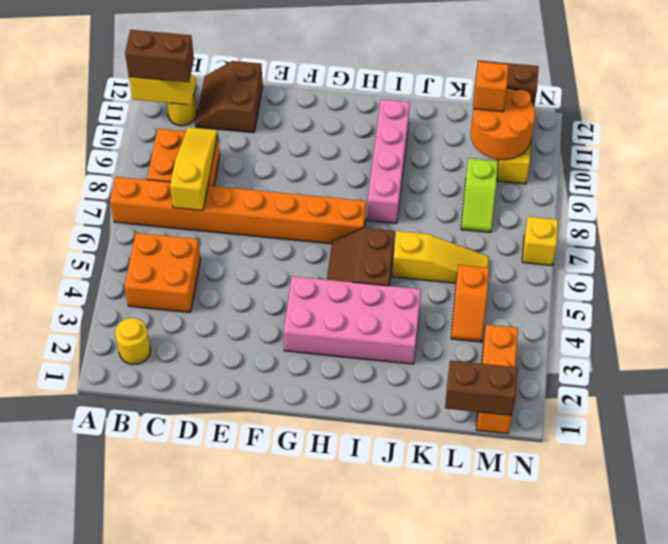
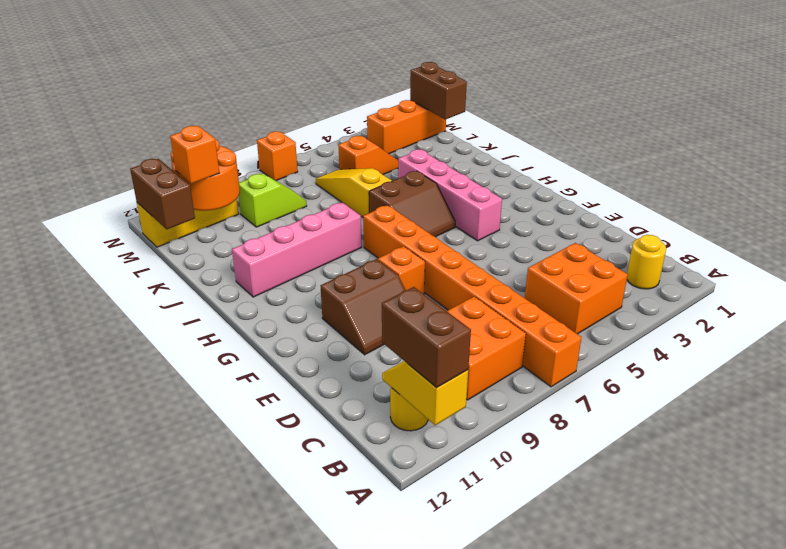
yellow 1x3 slope [170,127,218,210] -> none
brown 2x2 slope [195,61,263,133] -> brown 2x2 slope moved to [321,259,405,355]
none -> orange 1x1 brick [378,246,425,294]
pink 2x4 brick [284,276,421,364] -> pink 1x4 brick [398,149,502,241]
yellow 1x1 brick [522,217,558,265] -> orange 1x1 brick [257,132,298,181]

